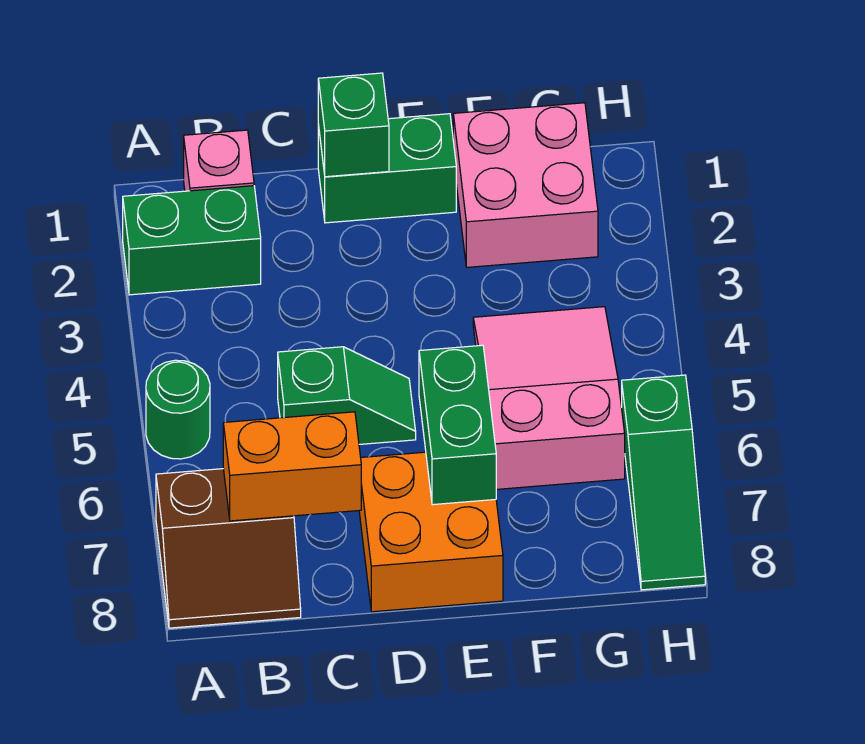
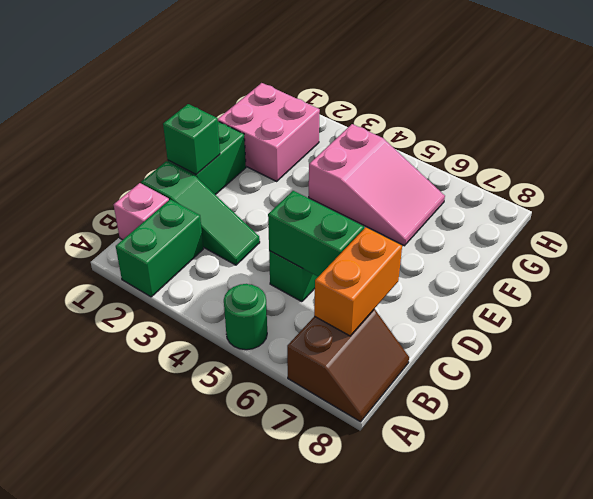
orange 2x2 brick [359,452,503,612] -> none
green 1x2 brick [419,345,496,505] -> green 1x2 brick moved to [268,191,364,277]
pink 2x3 slope [473,307,625,489] -> pink 2x3 slope turned to [309,124,445,246]
green 1x3 slope [622,375,705,590] -> green 1x3 slope moved to [141,161,260,265]

